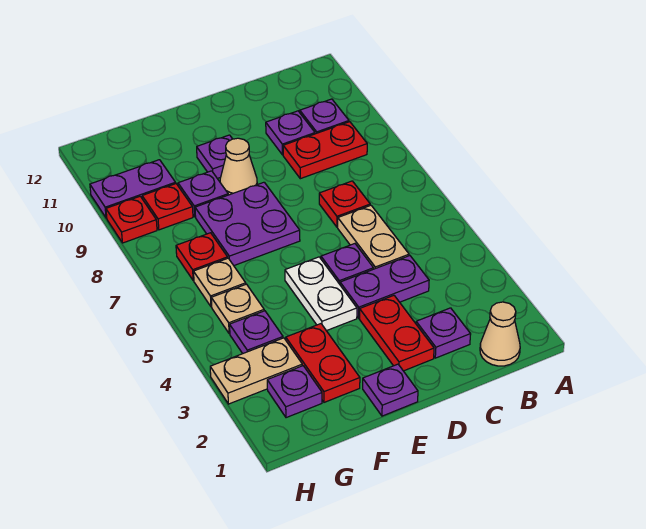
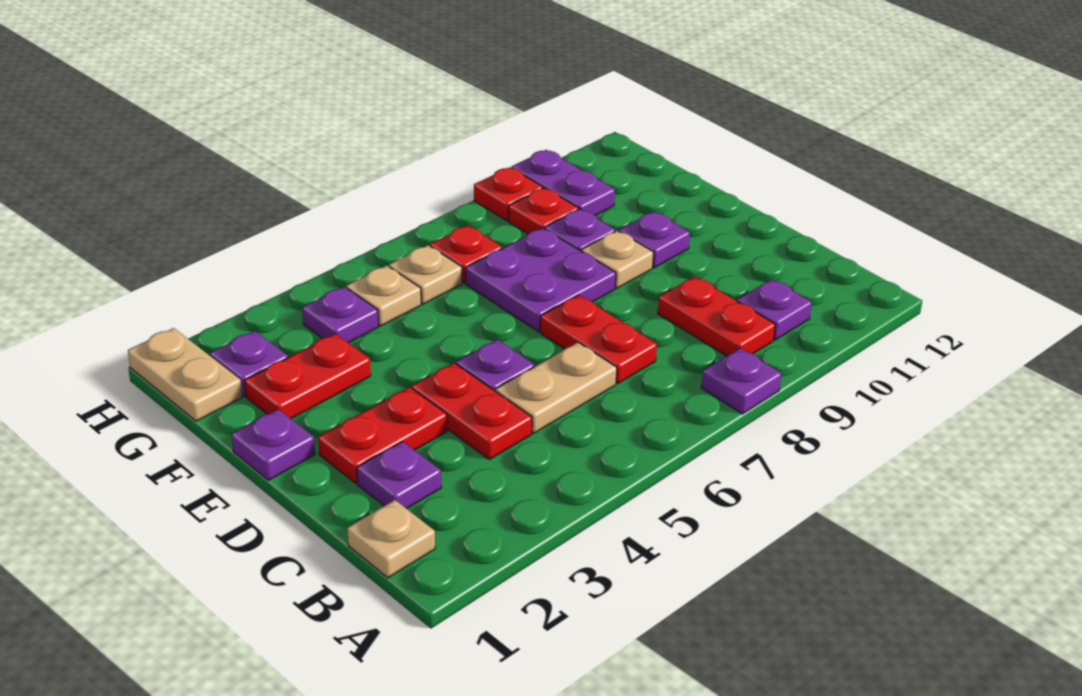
tan 1x1 cone [480,302,520,366] -> tan 1x1 plate [347,500,435,578]
purple 1x2 plate [340,256,429,318] -> red 1x2 plate [412,363,532,460]
red 1x1 plate [319,181,370,227] -> red 1x2 plate [540,295,657,383]
purple 1x1 plate [266,111,315,155] -> purple 1x1 plate moved to [701,348,781,414]
white 1x2 plate [285,257,357,331] -> none
tan 1x1 cone [220,138,257,195] -> tan 1x1 plate [581,231,654,288]
tan 1x2 plate [210,338,302,404] -> tan 1x2 plate moved to [128,328,242,421]

